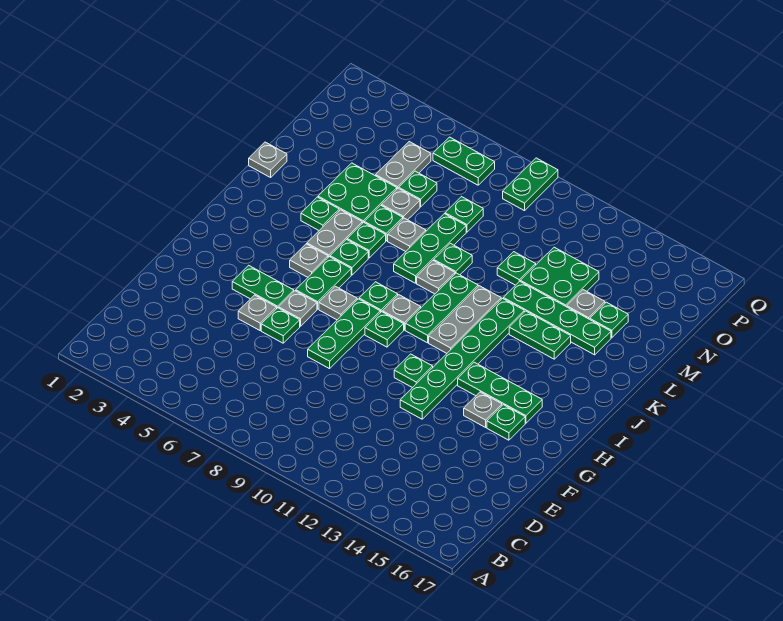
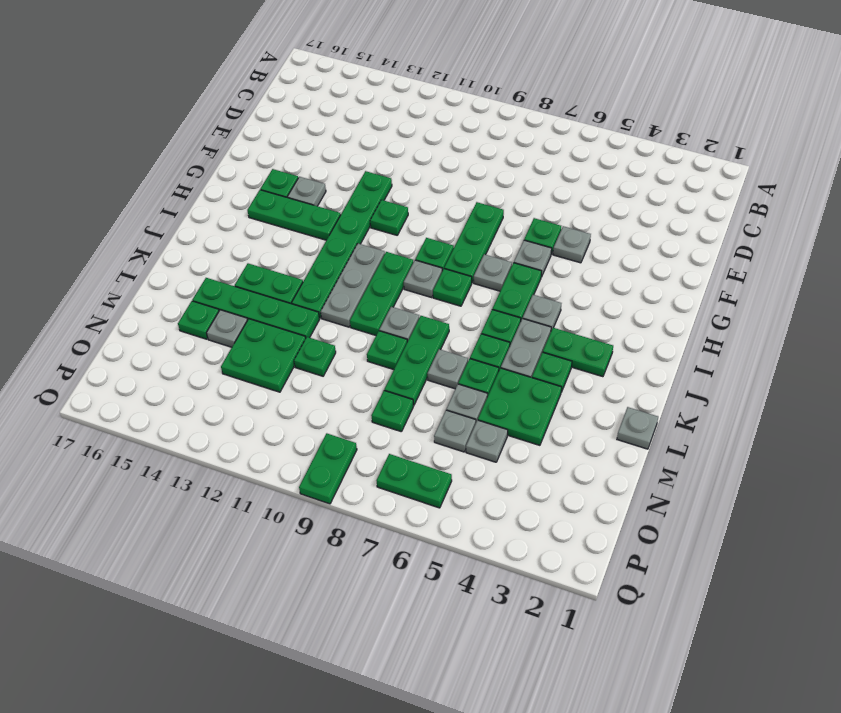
green 1x2 plate [232,265,294,308] -> green 1x2 plate moved to [543,328,613,377]
grey 1x2 plate [376,142,431,189] -> grey 1x1 plate [466,420,508,462]
green 1x1 plate [399,171,437,207] -> grey 1x1 plate [434,410,476,452]

